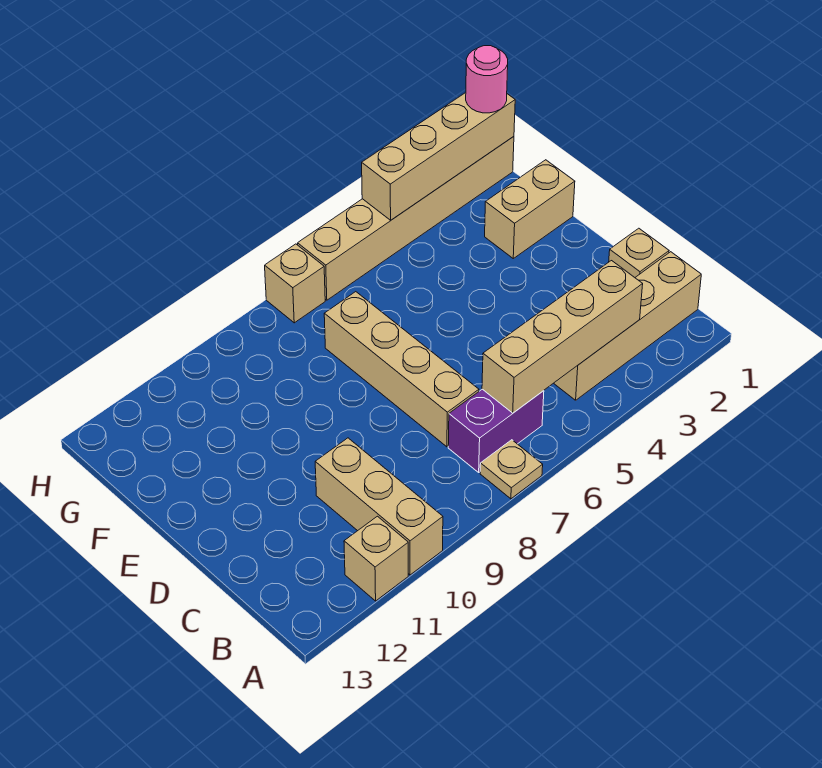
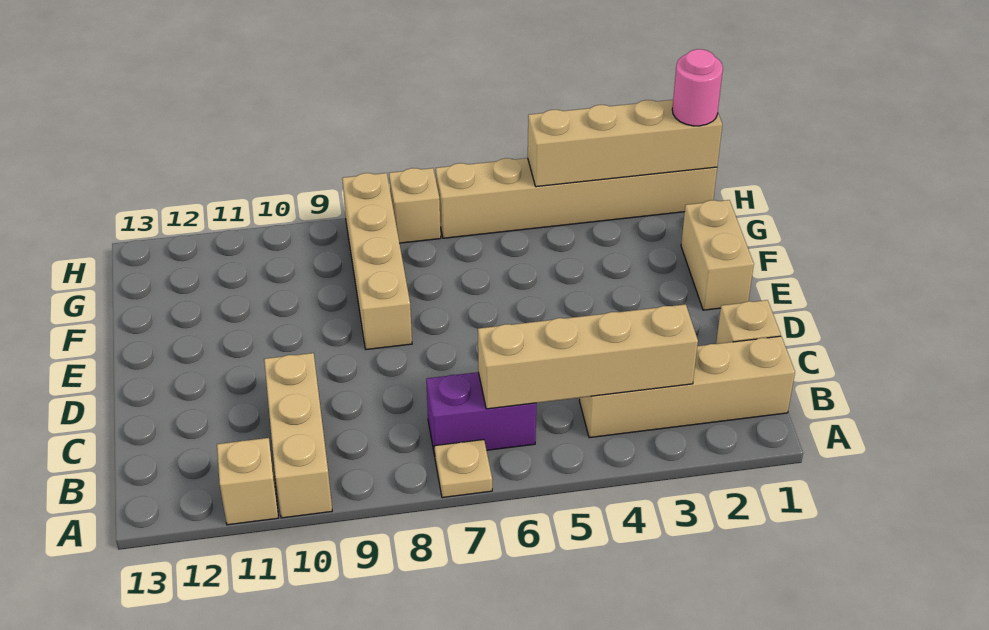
tan 1x4 brick [324,292,479,447] -> tan 1x4 brick moved to [342,173,412,350]
tan 1x2 brick [485,160,575,258] -> tan 1x2 brick turned to [681,200,754,310]

